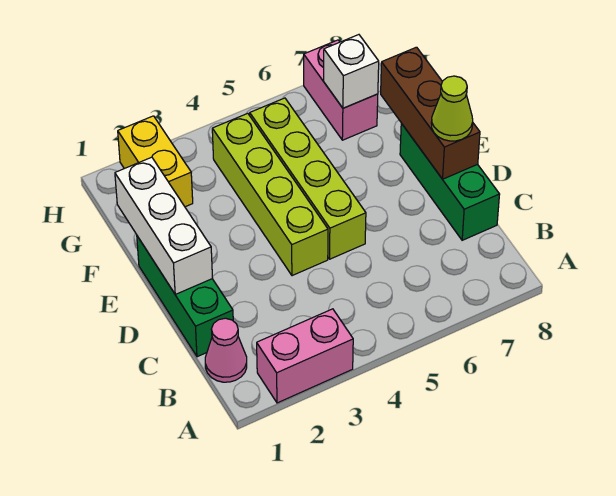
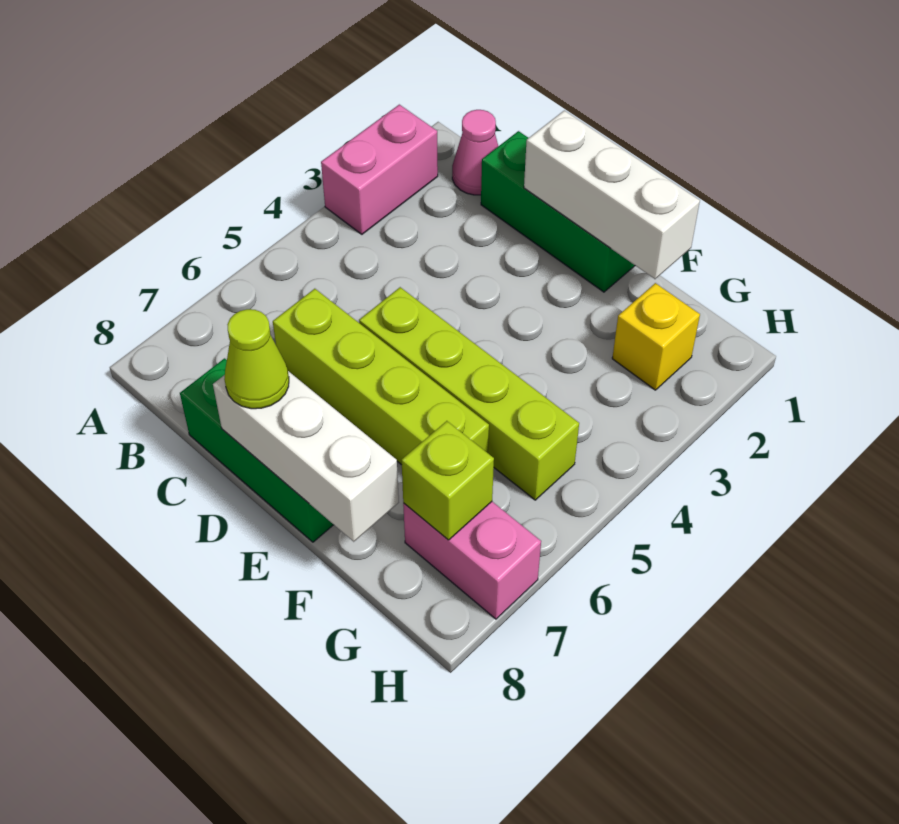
lime 1x4 brick [212,113,328,276] -> lime 1x4 brick moved to [273,289,489,465]
brown 1x3 brick [381,47,480,179] -> white 1x3 brick [213,371,399,542]
yellow 1x2 brick [118,116,193,207] -> yellow 1x1 brick [612,283,700,390]
white 1x1 brick [324,35,379,108] -> lime 1x1 brick [402,421,494,540]

